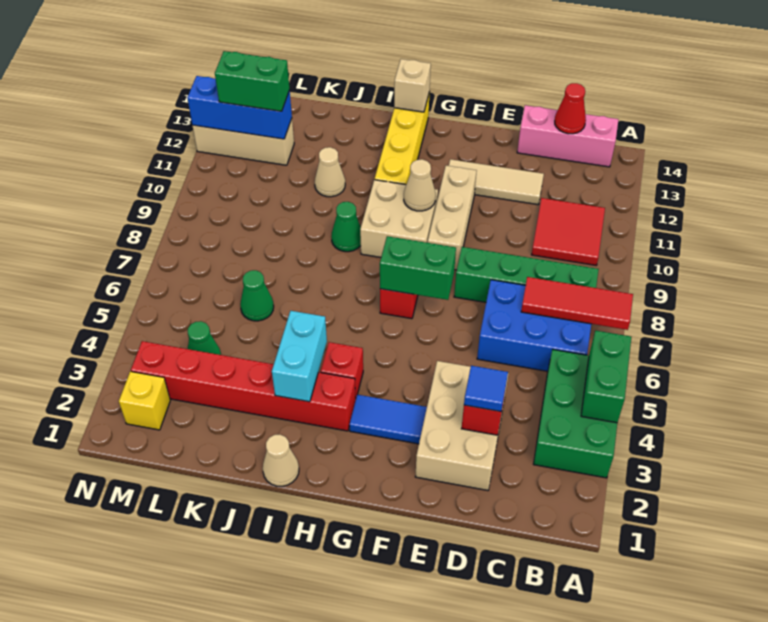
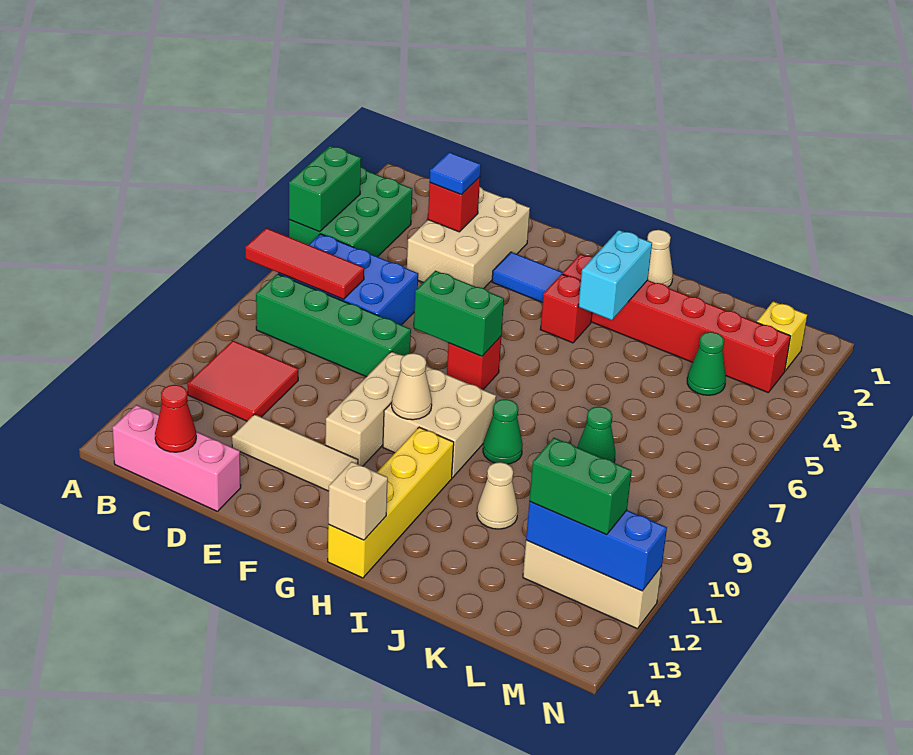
green 1x1 cone [240,270,274,321] -> green 1x1 cone moved to [577,407,615,462]

